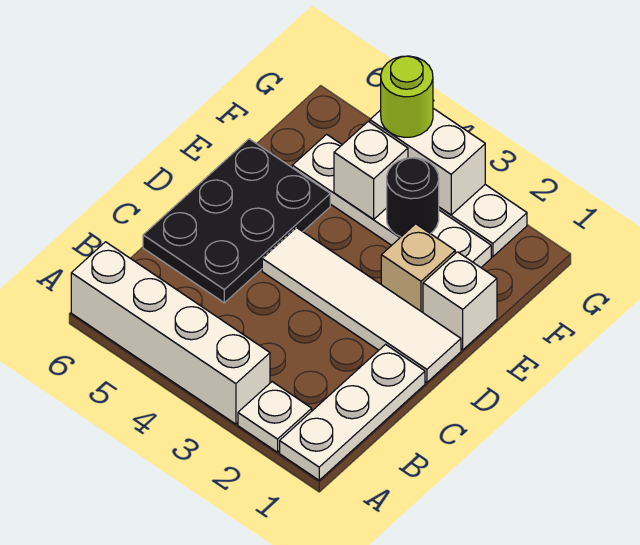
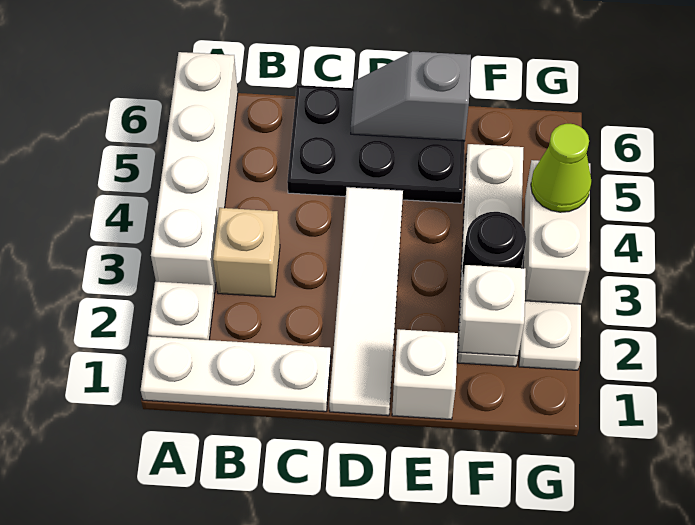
none -> grey 1x2 slope [351,52,471,141]
tan 1x1 brick [381,224,455,312] -> tan 1x1 brick moved to [213,208,280,297]
white 1x1 brick [334,121,408,219] -> white 1x1 brick moved to [459,265,526,356]
lime 1x1 round brick [381,56,433,137] -> lime 1x1 cone [531,124,592,212]

